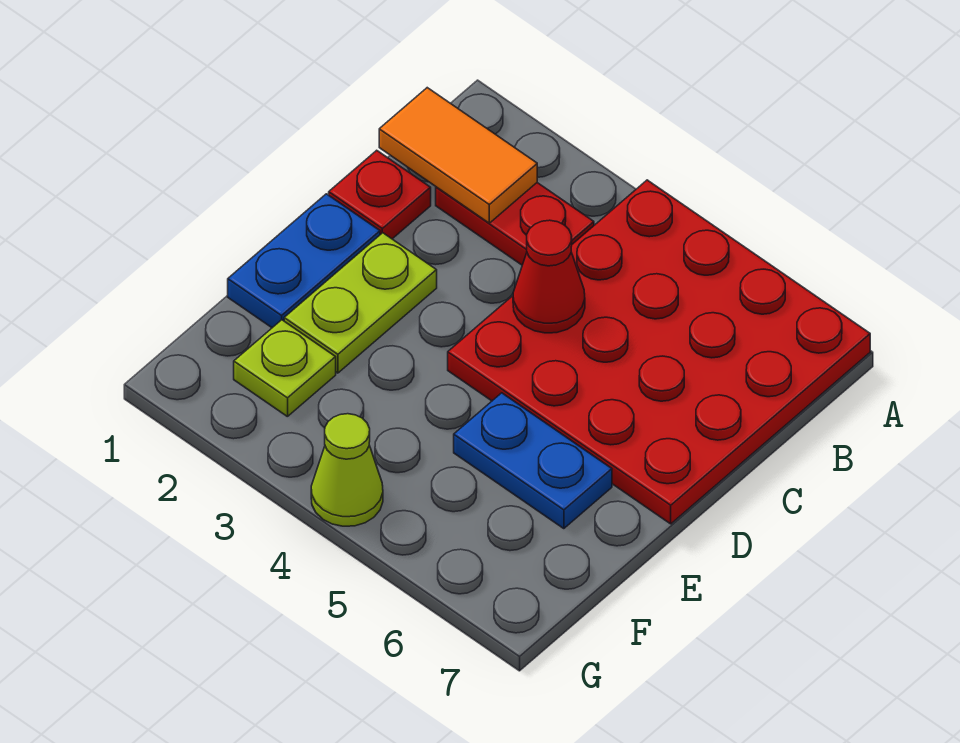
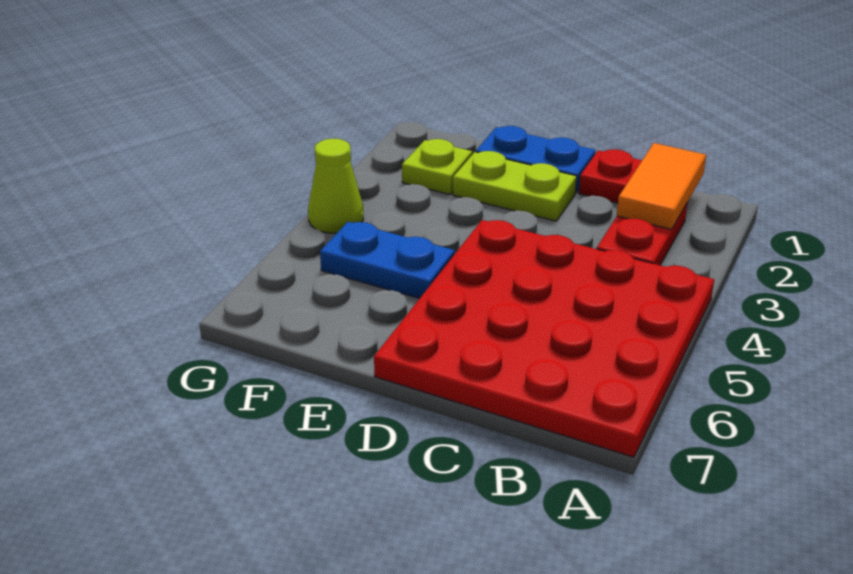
red 1x1 cone [513,220,585,333] -> none
blue 1x2 plate [454,393,612,529] -> blue 1x2 plate turned to [320,222,455,299]

